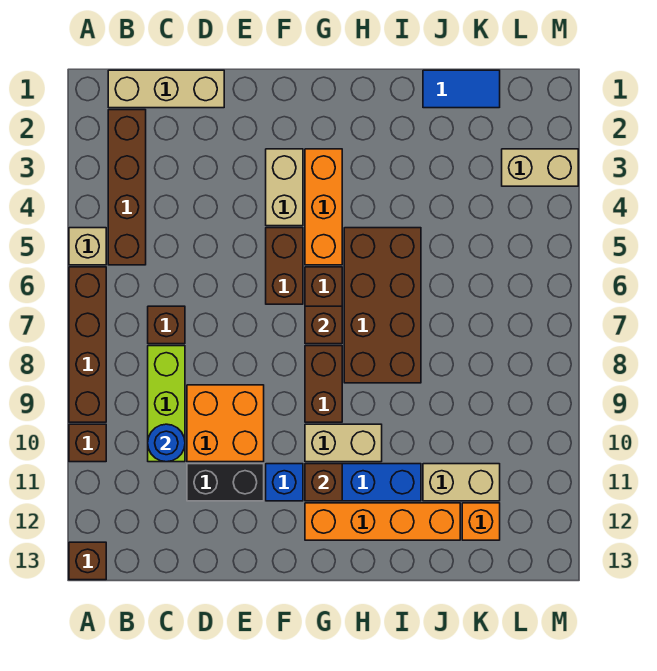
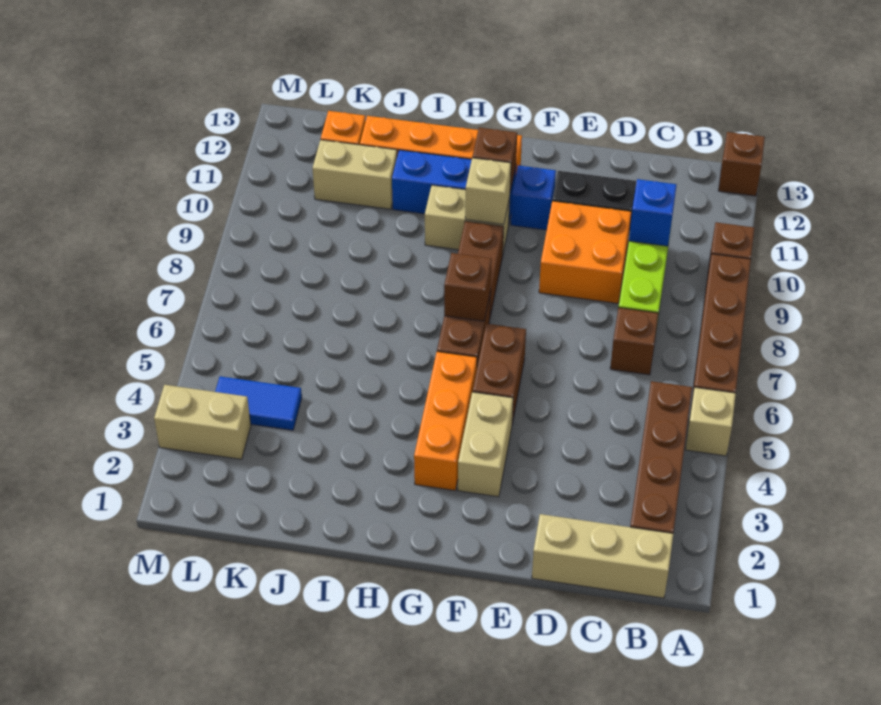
blue 1x1 round brick [148,424,185,462] -> blue 1x1 brick [629,179,676,246]
none -> tan 1x1 brick [465,158,511,224]
brown 2x4 brick [344,228,421,383] -> none
blue 1x2 tile [423,70,500,108] -> blue 1x2 tile moved to [215,376,302,430]

